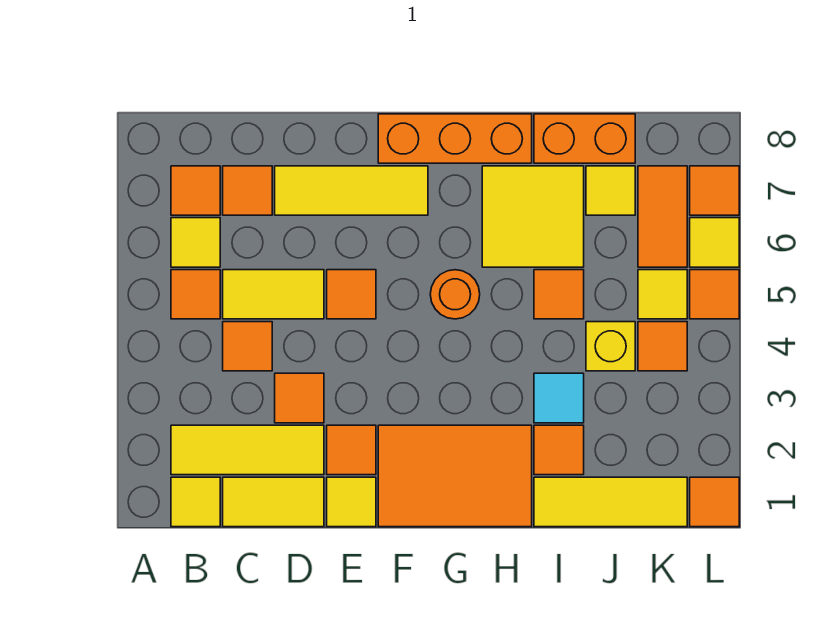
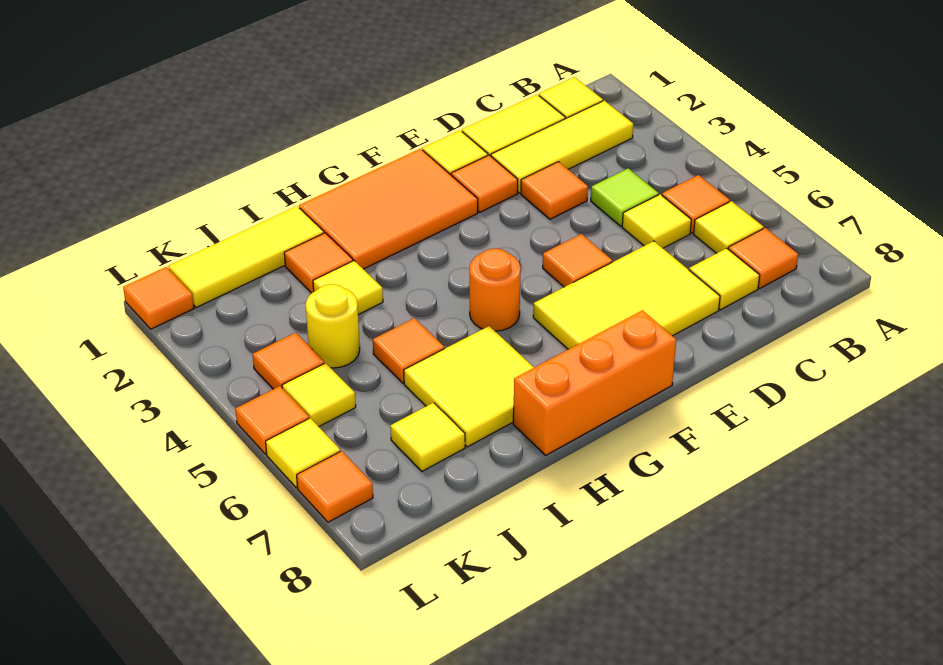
orange 1x1 tile [223,322,272,371] -> lime 1x1 tile [591,168,659,226]
yellow 1x2 tile [223,270,324,319] -> yellow 1x1 tile [622,194,691,248]
orange 1x1 tile [223,166,272,215] -> yellow 1x1 tile [689,248,760,310]
yellow 1x3 tile [275,166,428,215] -> yellow 2x3 tile [533,241,720,349]
cyan 1x1 tile [534,373,584,423] -> yellow 1x1 tile [313,261,383,315]
orange 1x2 brick [534,114,635,163] -> none
yellow 1x1 brick [586,322,635,371] -> yellow 1x1 round brick [306,284,360,368]
orange 1x2 tile [638,166,687,267] -> none

